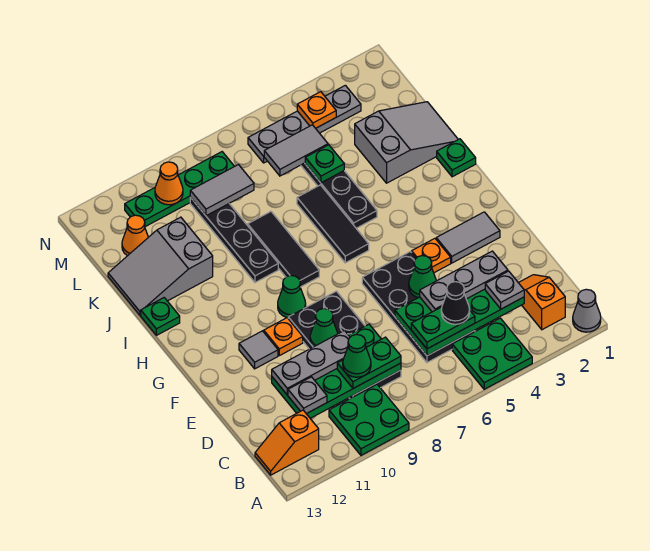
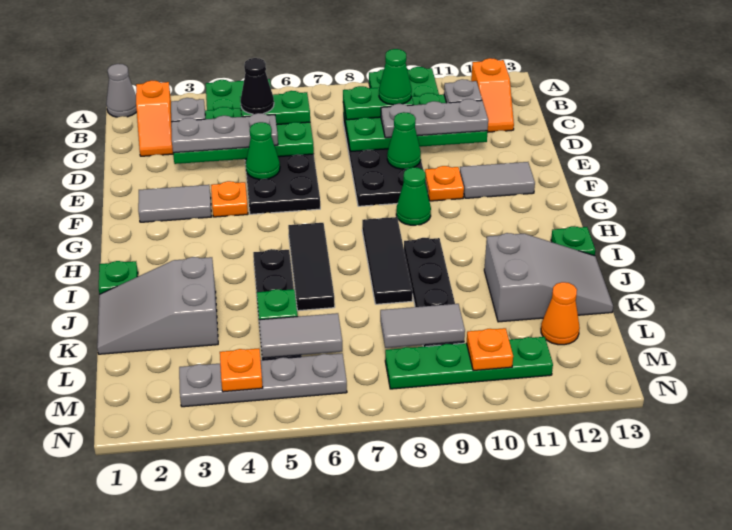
orange 1x2 slope [255,410,319,475] -> orange 1x2 slope turned to [471,58,514,132]
grey 1x1 tile [239,331,278,369] -> grey 1x2 tile [460,162,535,198]
orange 1x1 cone [155,162,183,205] -> orange 1x1 plate [467,328,513,371]

